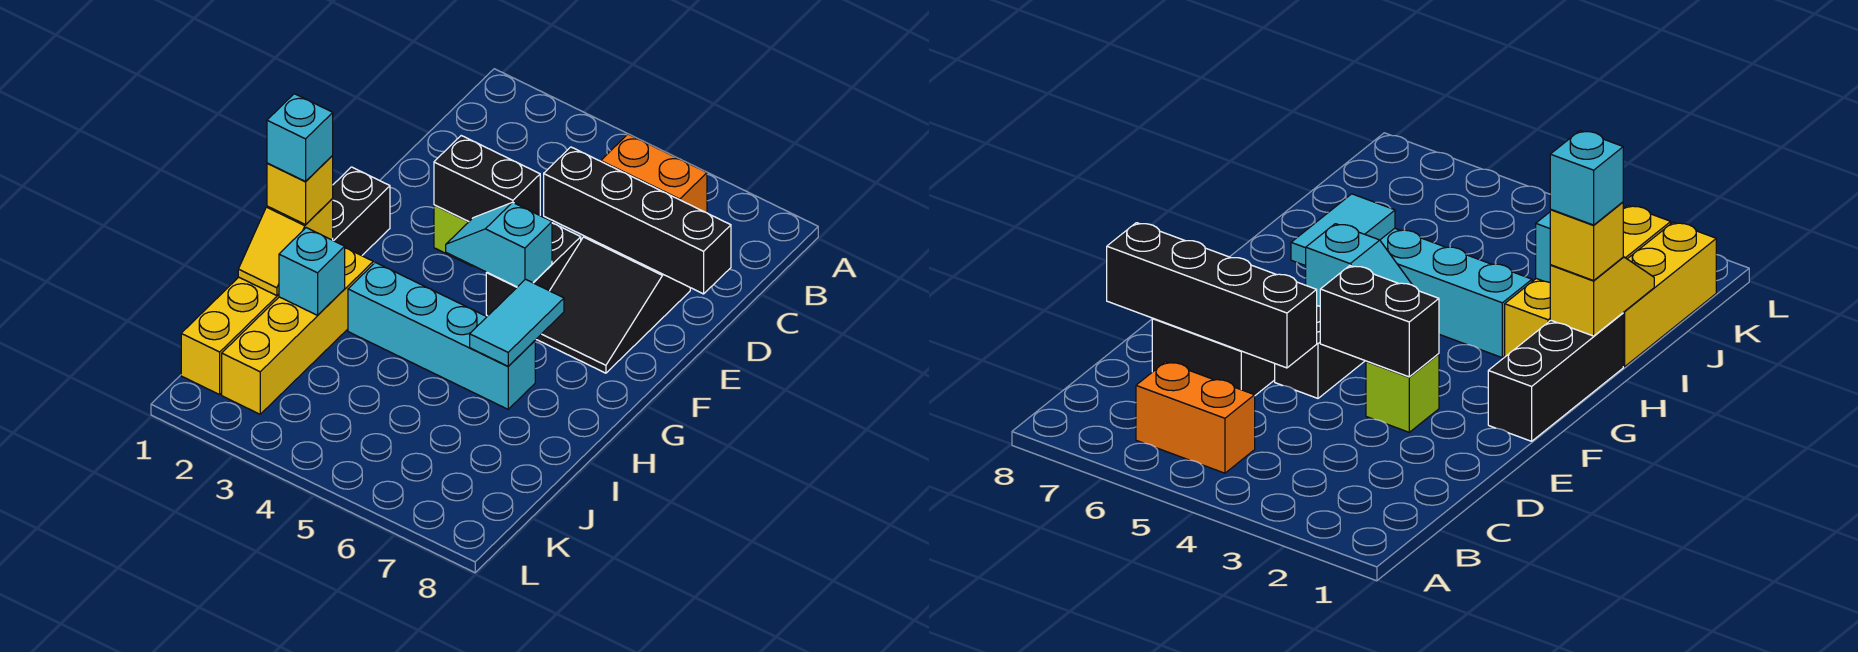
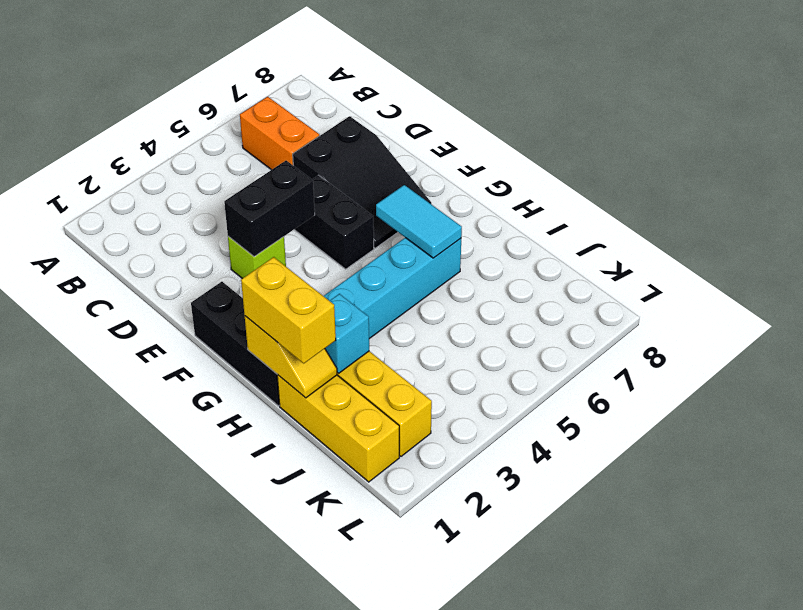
orange 1x2 brick [601,134,707,213] -> orange 1x2 brick turned to [240,97,320,170]
black 1x4 brick [544,147,731,294] -> none
cyan 1x2 slope [446,202,552,287] -> none
yellow 1x1 brick [267,156,333,225] -> yellow 1x2 brick [241,257,336,363]
cyan 1x1 brick [267,94,333,181] -> none

